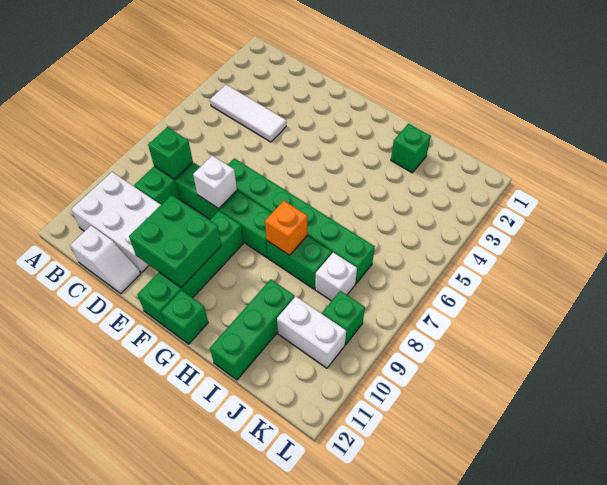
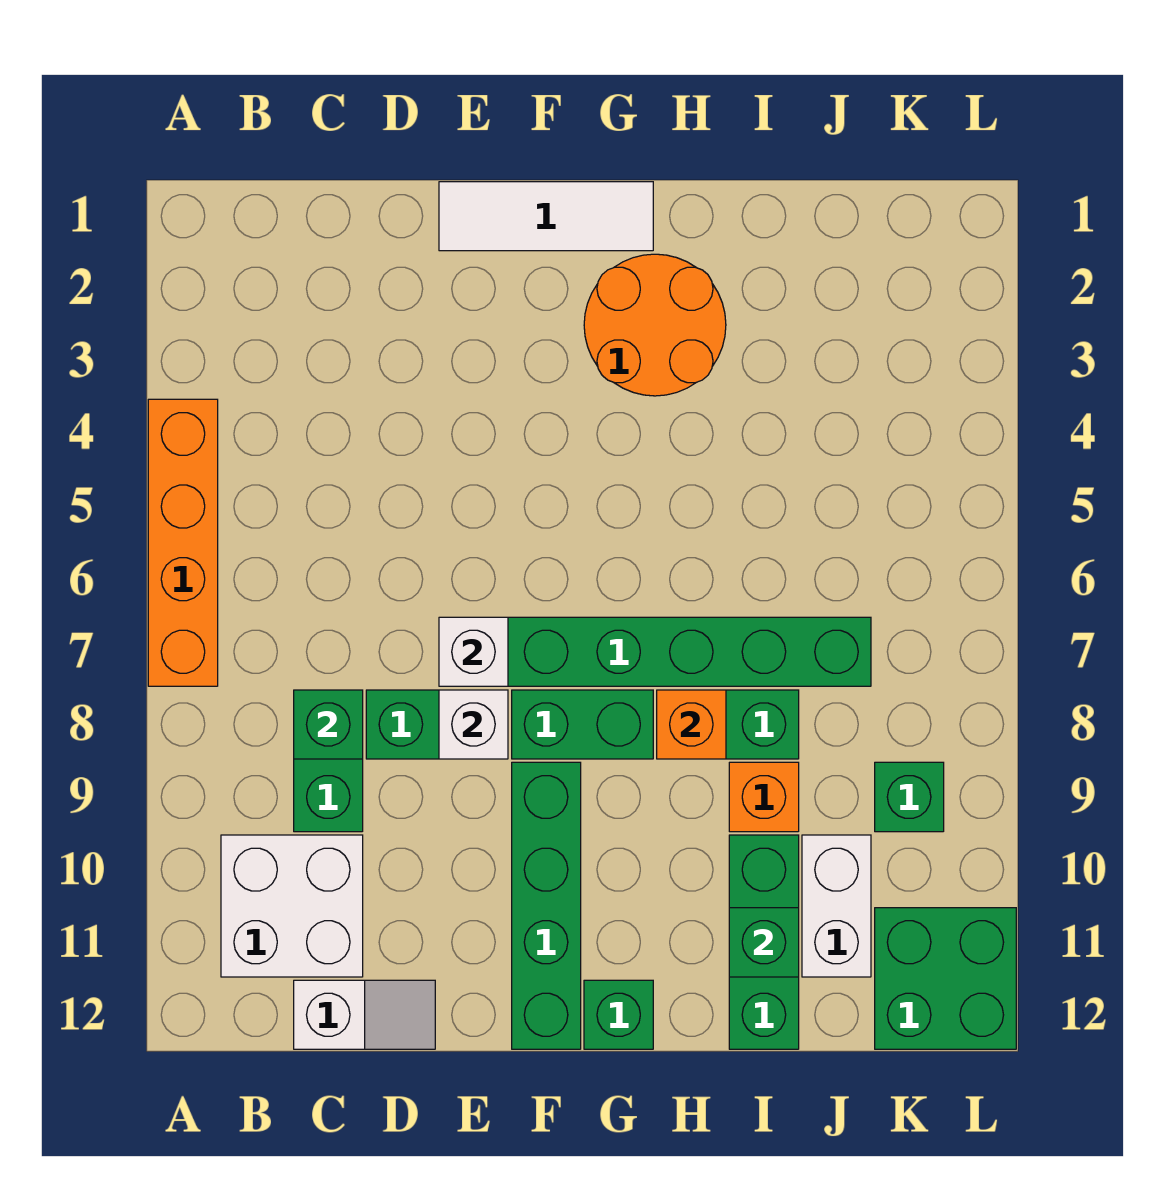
none -> orange 1x4 brick [148,399,218,686]
white 1x3 tile [210,85,286,142] -> white 1x3 tile moved to [439,182,653,251]
white 2x3 brick [71,172,161,272] -> white 2x2 brick [221,835,363,977]
green 2x2 brick [129,195,221,288] -> green 2x2 brick moved to [875,908,1016,1049]
none -> orange 2x2 round brick [584,254,726,396]
green 1x1 brick [391,124,431,173] -> green 1x1 brick moved to [729,908,799,977]
none -> orange 1x1 brick [729,762,799,832]
white 1x1 brick [315,252,357,301] -> white 1x1 brick moved to [439,617,508,686]
white 1x2 brick [277,296,346,368] -> white 1x2 brick turned to [802,835,871,977]

